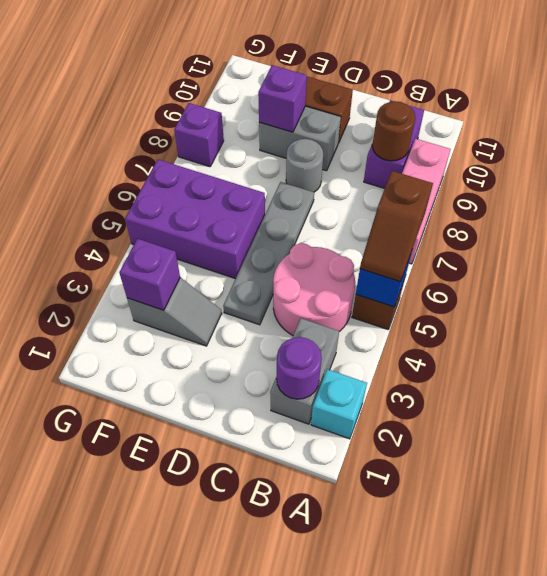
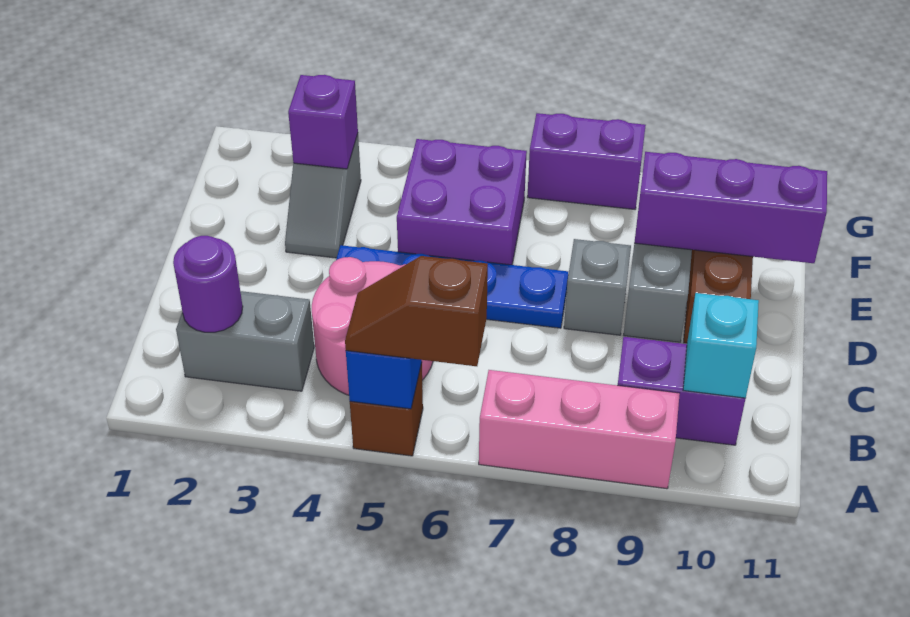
cyan 1x1 brick [311,369,367,439] -> cyan 1x1 brick moved to [683,293,759,398]
brown 1x1 round brick [372,101,415,161] -> none
grey 1x4 plate [223,182,314,325] -> blue 1x4 plate [336,245,568,328]
grey 1x1 round brick [286,139,323,192] -> grey 1x1 brick [564,239,631,335]
purple 2x3 brick [125,160,265,279] -> purple 2x2 brick [397,139,527,265]
purple 1x1 brick [258,65,307,132] -> purple 1x3 brick [634,152,827,263]
purple 1x1 brick [174,103,224,167] -> purple 1x2 brick [528,113,646,209]

